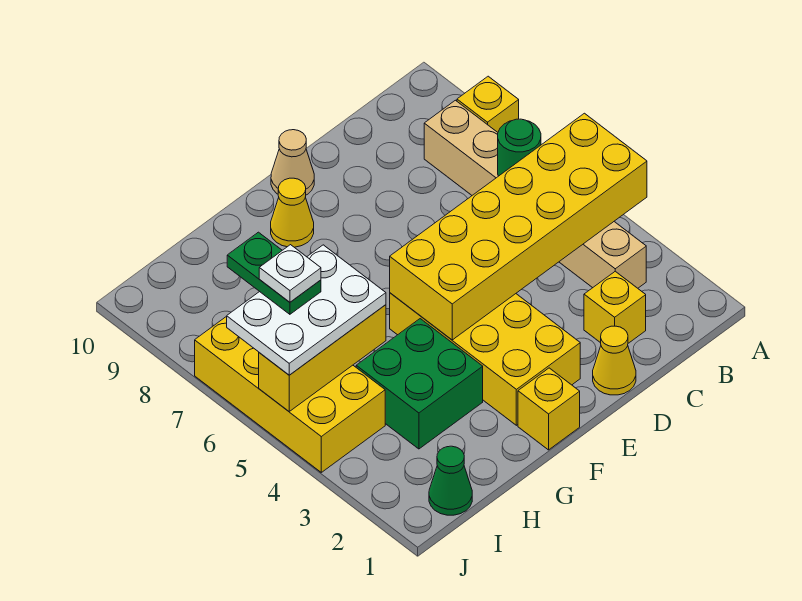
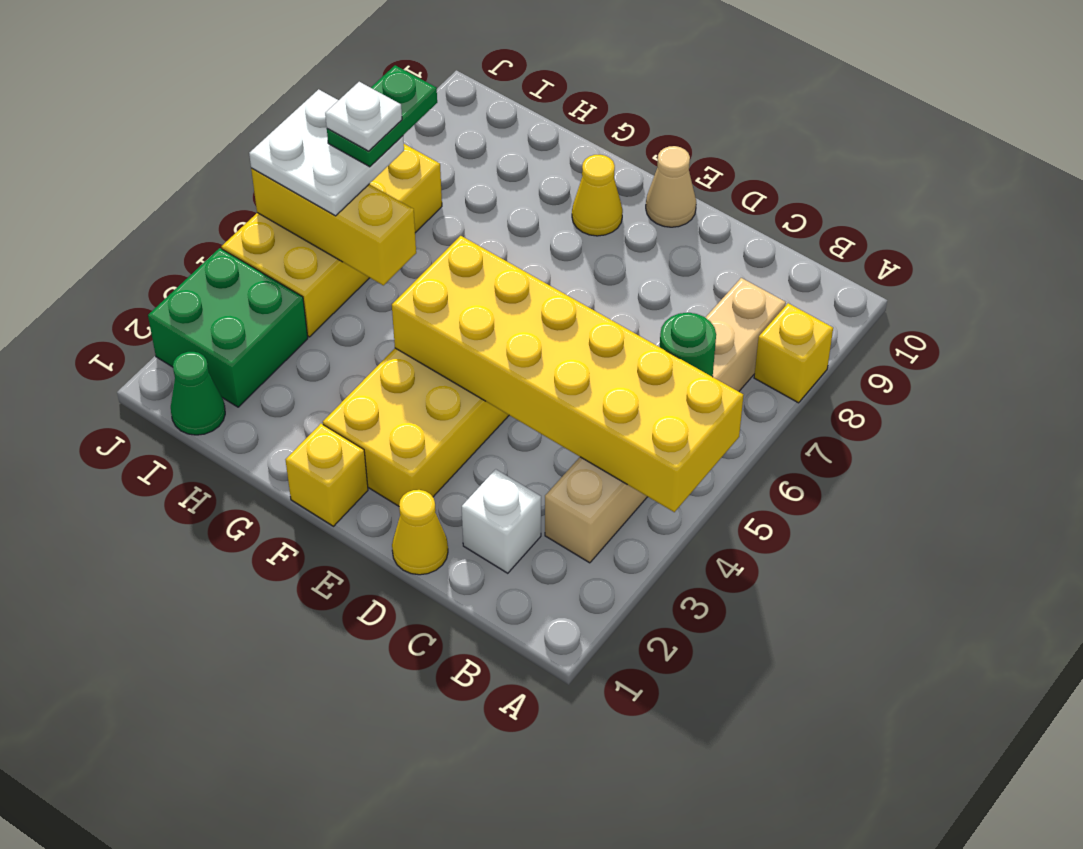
yellow 1x1 brick [584,271,646,343] -> white 1x1 brick [462,469,541,573]
green 2x2 brick [356,319,483,449] -> green 2x2 brick moved to [148,248,308,407]
white 2x3 plate [227,245,386,375] -> white 2x2 plate [249,89,404,216]

